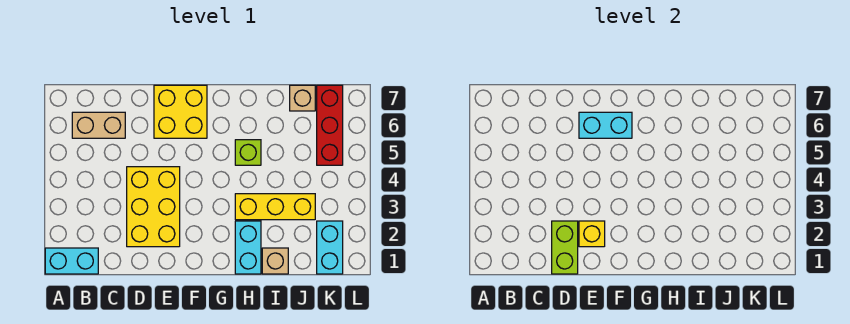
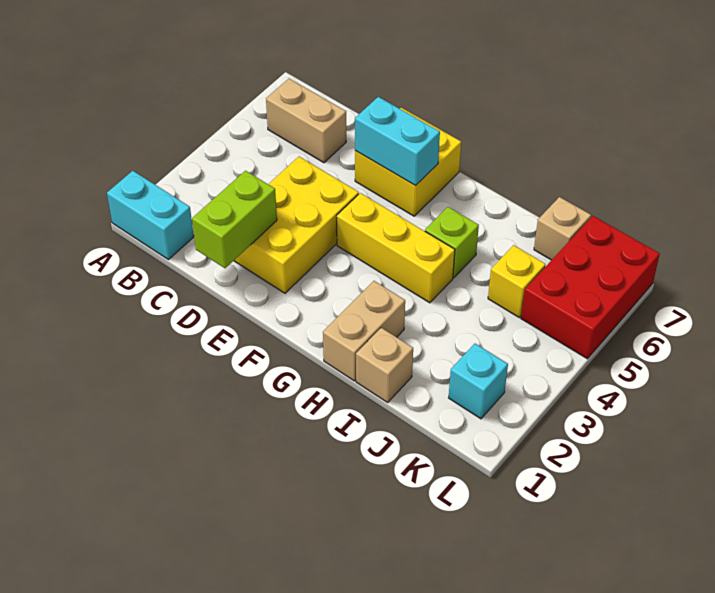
yellow 1x1 brick [579,221,605,247] -> yellow 1x1 brick moved to [488,245,546,317]
cyan 1x2 brick [235,221,261,274] -> tan 1x2 brick [323,281,405,381]
yellow 1x3 brick [235,194,315,220] -> yellow 1x3 brick moved to [337,193,455,303]
cyan 1x2 brick [317,221,343,274] -> cyan 1x1 brick [449,344,508,419]
red 1x3 brick [317,85,343,165] -> red 2x3 brick [521,216,660,359]

